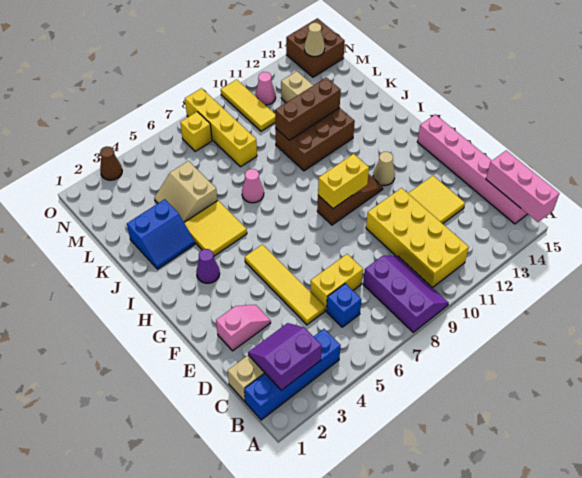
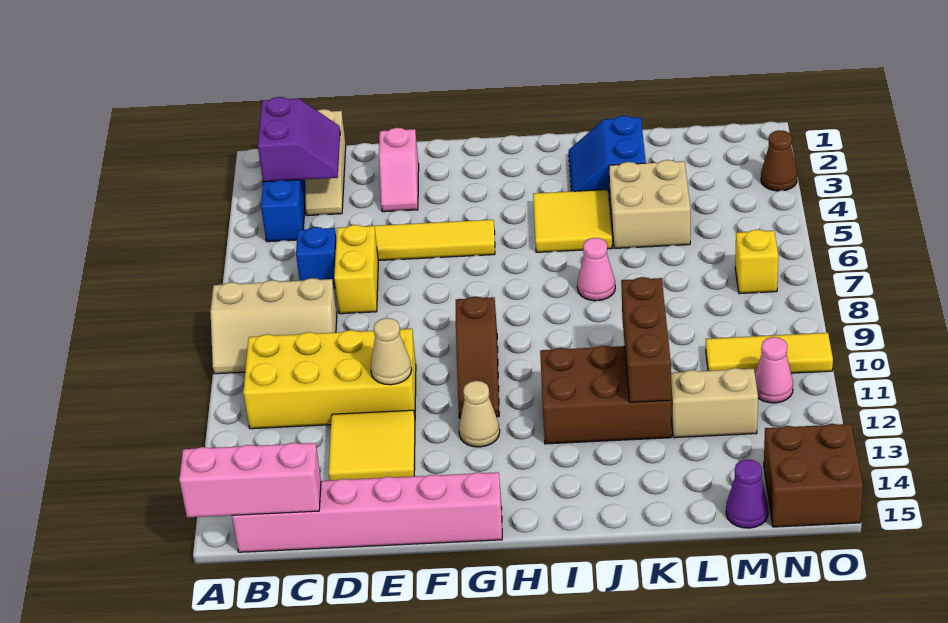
purple 2x3 slope [363,256,448,332] -> tan 2x3 slope [210,278,337,374]
yellow 1x2 brick [318,154,369,208] -> none
purple 1x1 cone [196,249,220,283] -> purple 1x1 cone moved to [726,459,768,528]
brown 2x3 brick [275,108,355,171] -> brown 2x3 brick turned to [540,346,671,444]
tan 2x2 slope [154,161,218,222] -> tan 2x2 brick [609,160,691,248]
yellow 1x4 brick [185,88,257,167] -> none
tan 1x1 cone [304,23,325,57] -> tan 1x1 cone moved to [371,318,412,385]

